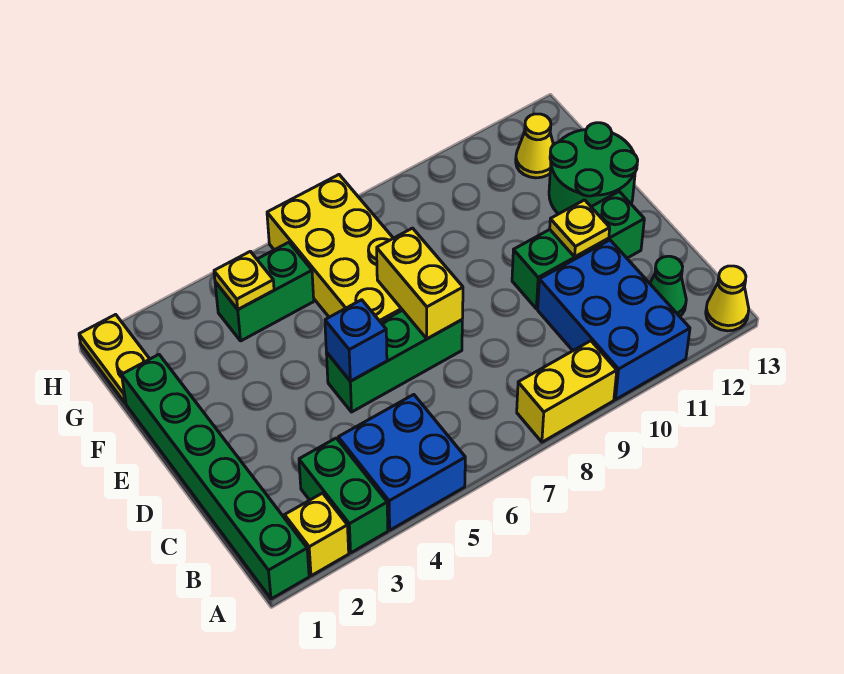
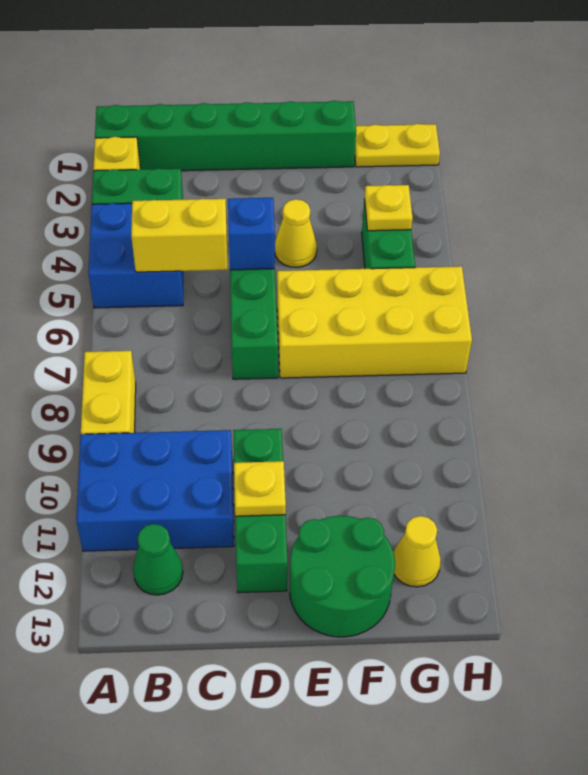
yellow 1x1 cone [706,266,749,331] -> yellow 1x1 cone moved to [275,199,317,267]
yellow 1x2 brick [377,228,463,339] -> yellow 1x2 brick moved to [131,199,228,272]

